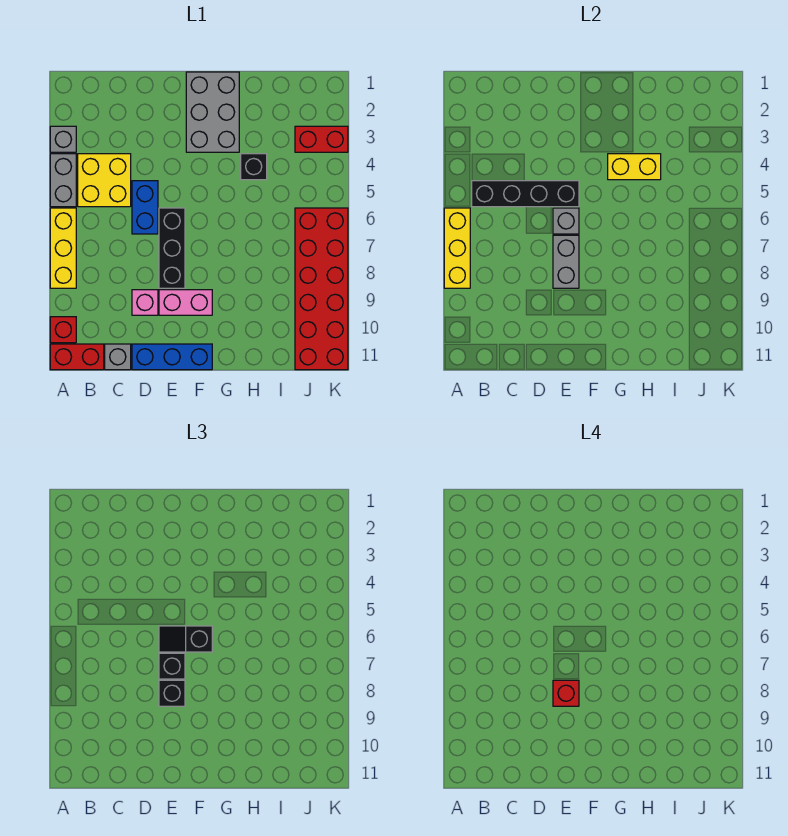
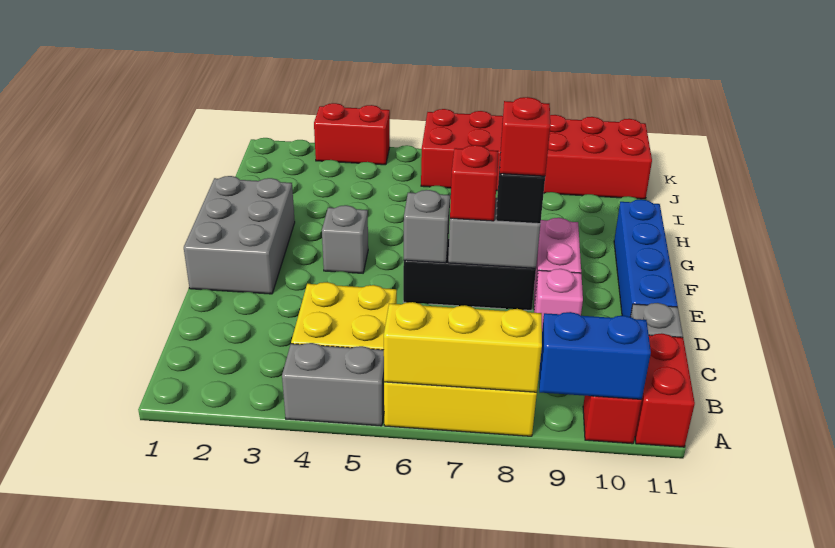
grey 1x1 brick [50,126,76,152] -> grey 1x1 brick moved to [322,205,368,273]
black 1x4 brick [472,181,579,207] -> none
blue 1x2 brick [132,181,158,234] -> blue 1x2 brick moved to [539,312,651,399]
blue 1x3 brick [132,344,212,370] -> blue 1x4 brick [614,199,678,317]
black 1x2 slope [159,626,212,652] -> none
black 1x1 brick [159,653,185,679] -> red 1x1 brick [450,145,498,221]
grey 2x3 brick [186,72,239,152] -> grey 2x3 brick turned to [184,176,295,294]
yellow 1x2 brick [608,154,661,180] -> none
black 1x1 brick [241,154,267,180] -> none
red 1x2 brick [295,126,348,152] -> red 1x2 brick turned to [314,103,390,165]

